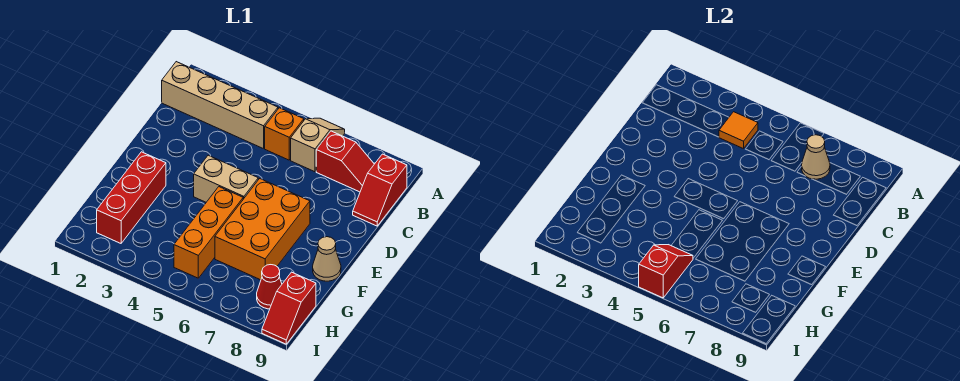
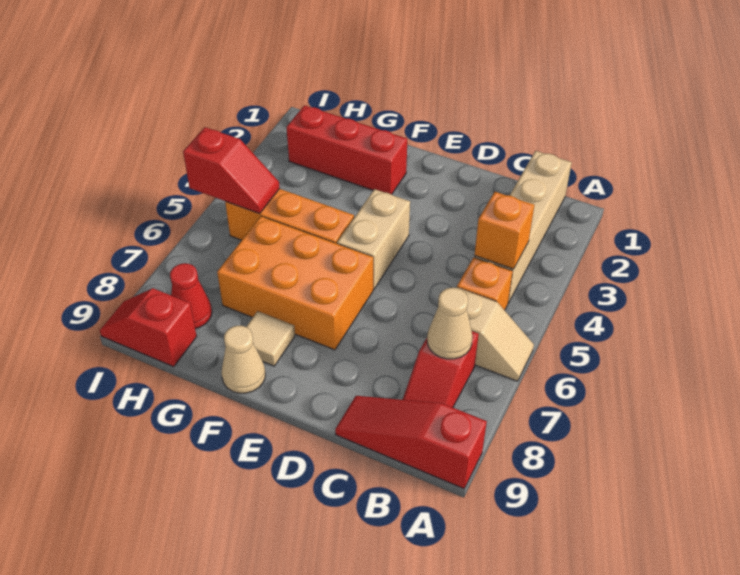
orange 1x1 tile [719,112,758,149] -> orange 1x1 brick [475,192,534,269]
red 1x2 slope [353,154,407,226] -> red 1x3 slope [335,396,487,489]
none -> tan 1x1 tile [246,311,295,366]

